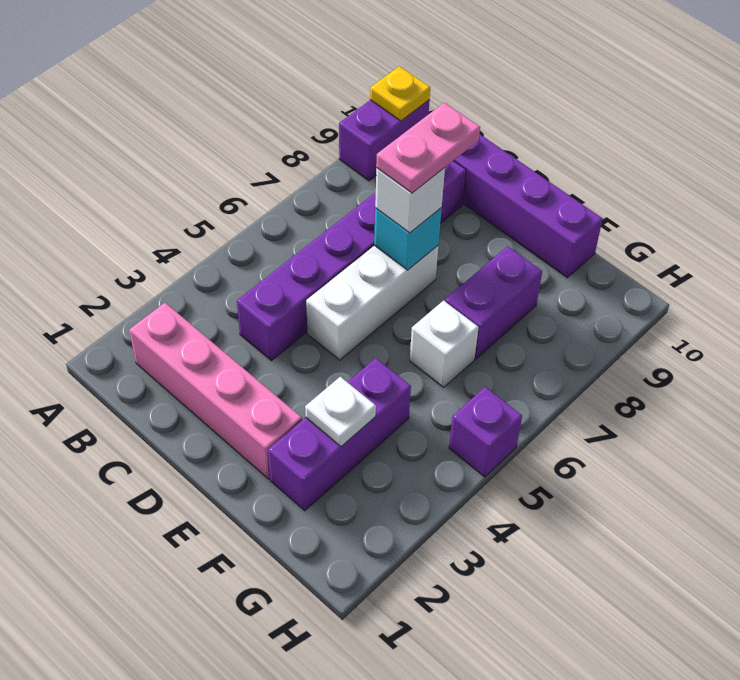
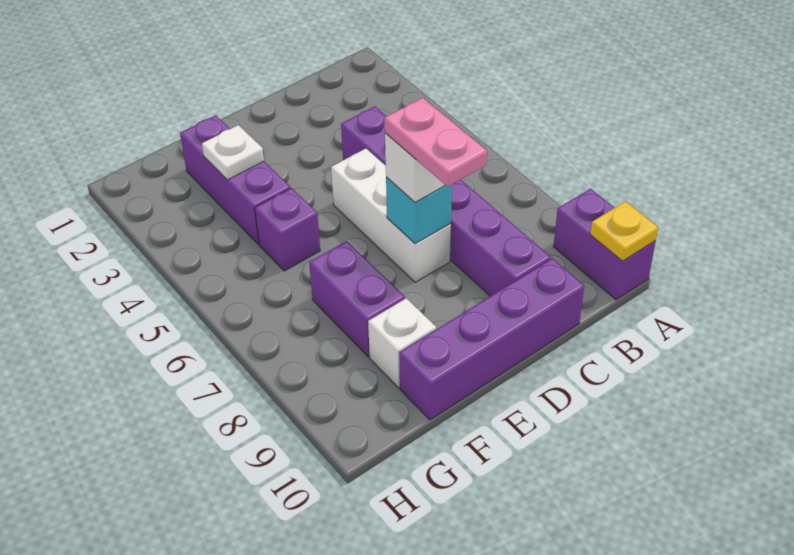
pink 1x4 brick [129,303,302,479] -> none
white 1x1 brick [410,301,479,387] -> white 1x1 brick moved to [368,298,436,388]
purple 1x1 brick [449,387,522,477] -> purple 1x1 brick moved to [255,188,320,271]

